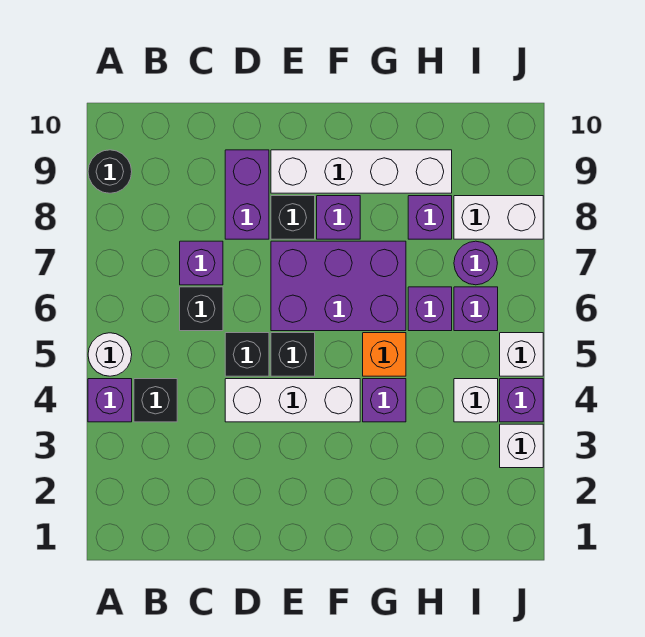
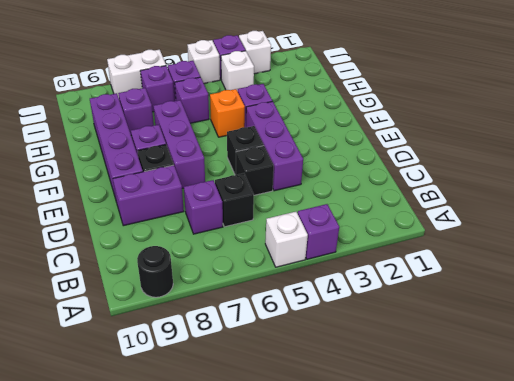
white 1x1 round brick [88,333,132,376] -> white 1x1 brick [265,212,308,267]
black 1x1 brick [134,379,177,422] -> none
white 1x3 brick [225,379,360,422] -> purple 1x3 brick [246,101,303,191]
purple 2x3 brick [271,241,406,331] -> purple 1x3 brick [154,100,205,188]
white 1x4 brick [271,150,452,193] -> purple 1x4 brick [90,93,143,202]
purple 1x1 round brick [454,241,497,285] -> purple 1x1 brick [141,66,174,112]
white 1x2 brick [454,196,543,239] -> white 1x2 brick turned to [107,50,166,98]

